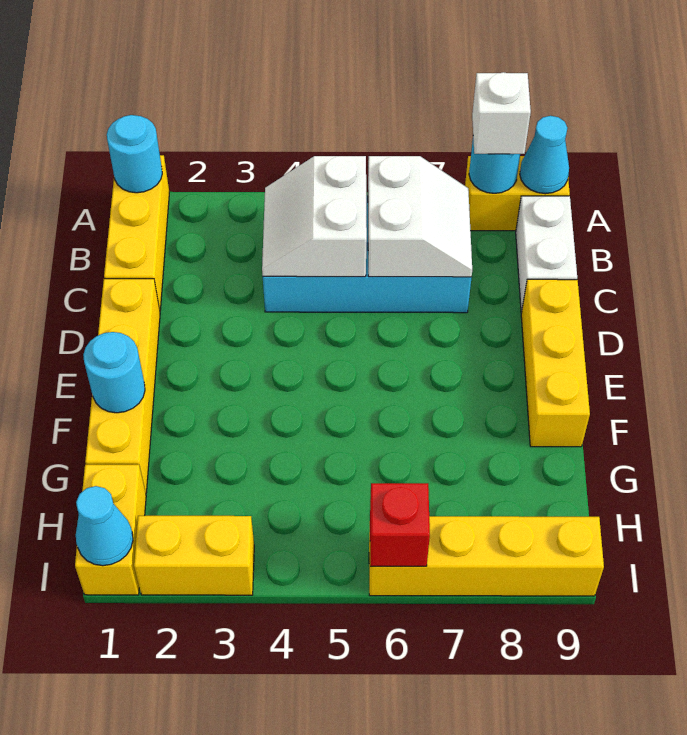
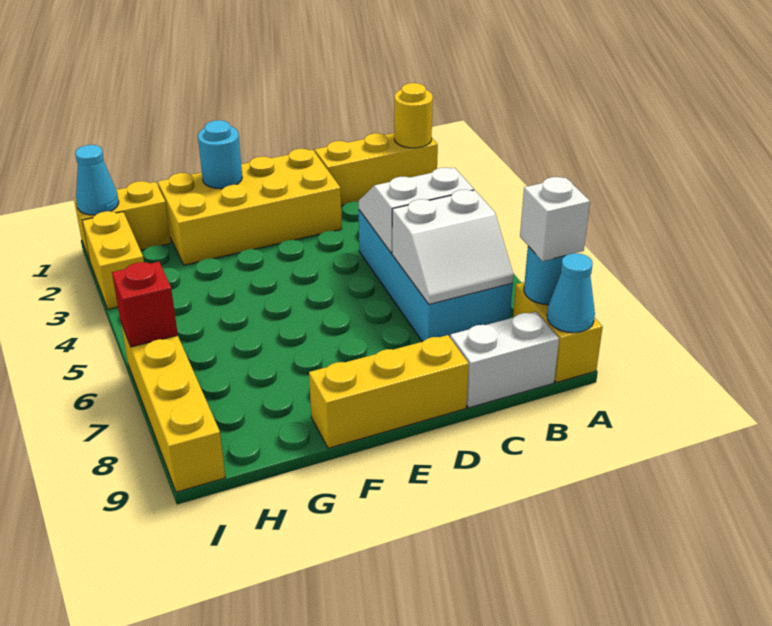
cyan 1x1 round brick [107,115,162,193] -> yellow 1x1 round brick [394,83,433,148]
yellow 1x4 brick [85,279,160,493] -> yellow 2x4 brick [158,149,342,265]

